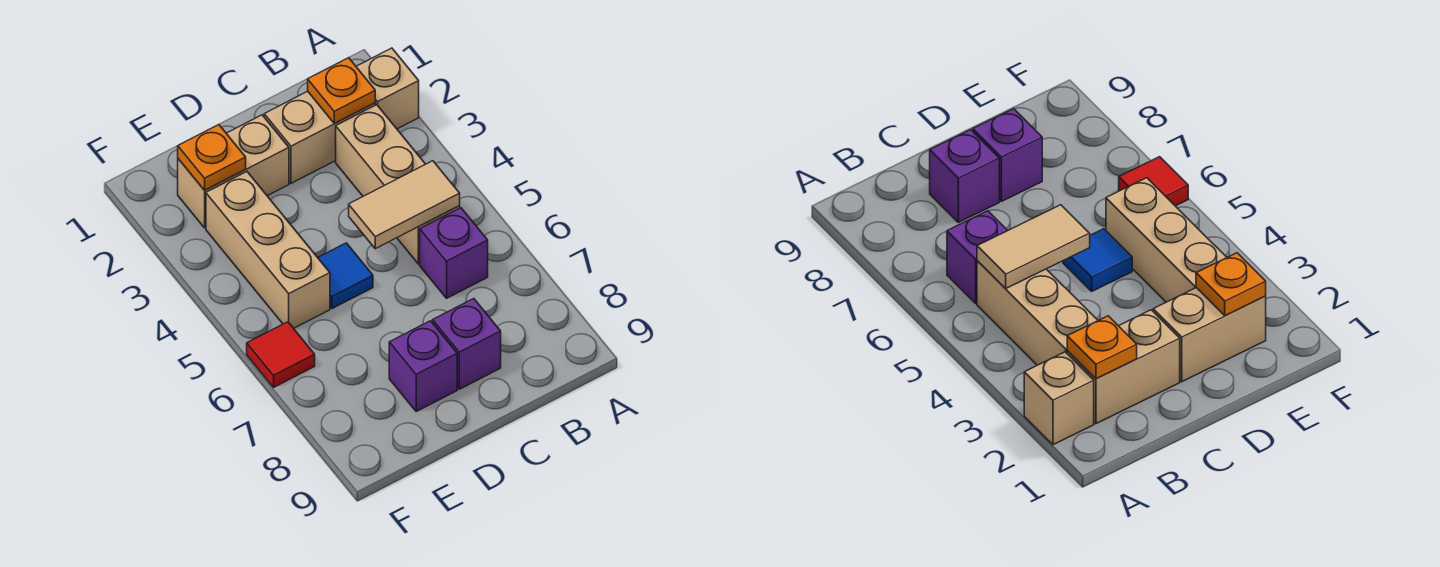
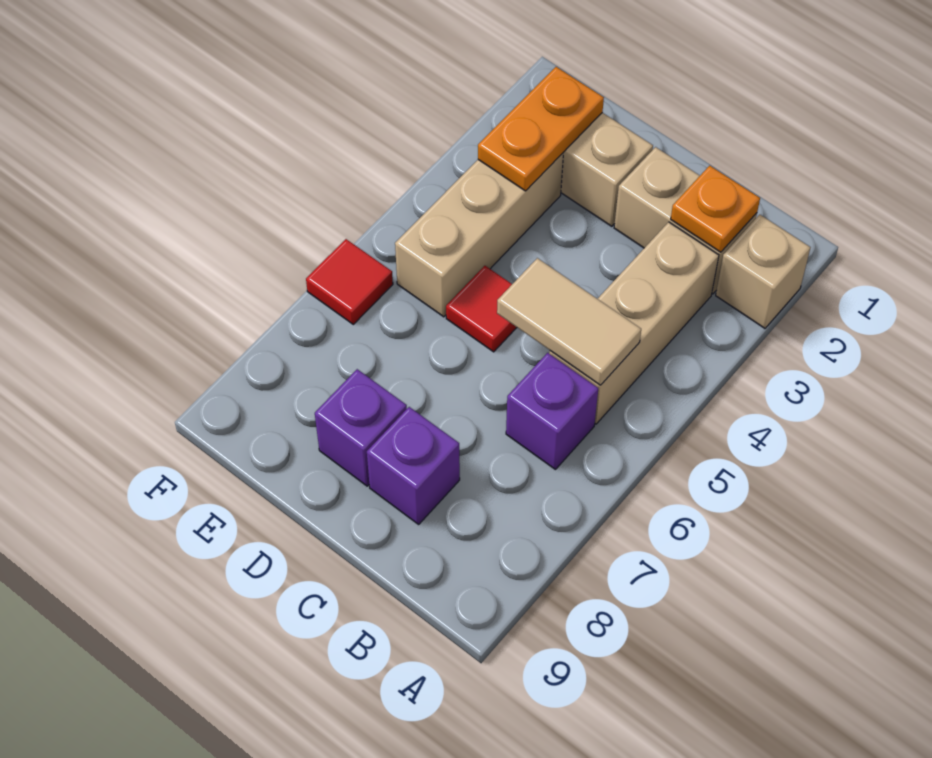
blue 1x1 tile [318,243,373,309] -> red 1x1 tile [446,266,517,352]
orange 1x1 plate [178,125,246,190] -> orange 1x2 plate [478,67,604,191]

